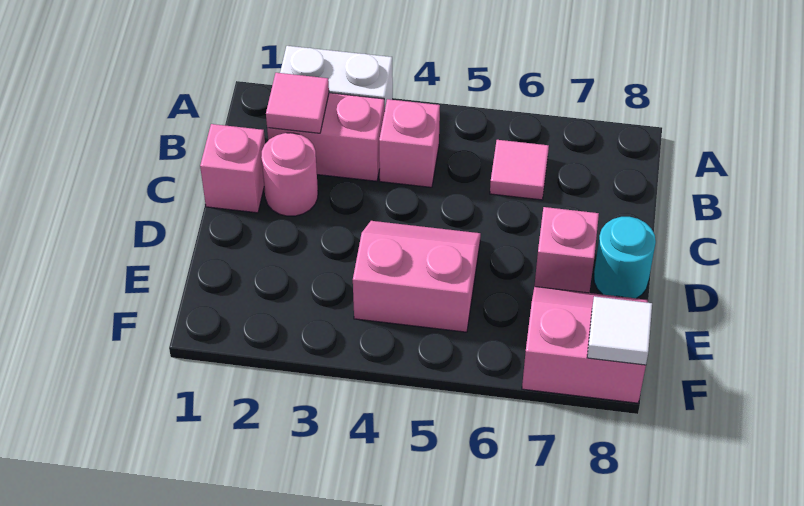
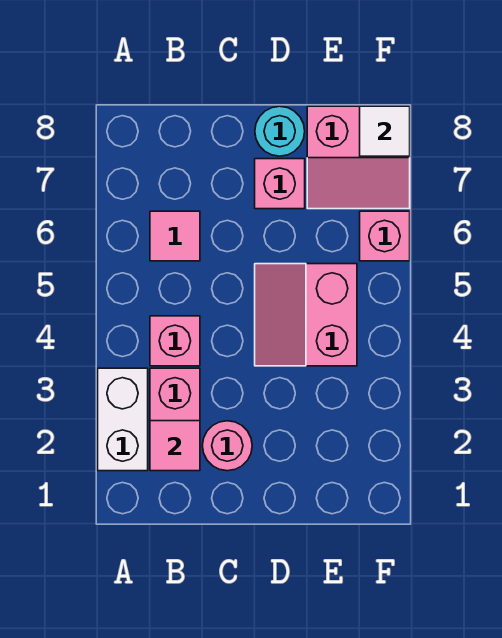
pink 1x1 brick [200,124,265,213] -> pink 1x1 brick moved to [360,211,410,261]
pink 2x2 slope [522,287,648,403] -> pink 2x2 slope turned to [307,106,410,209]

